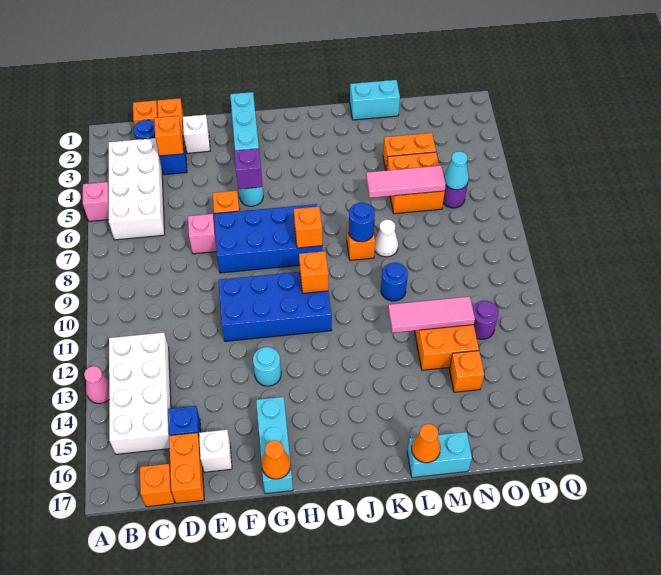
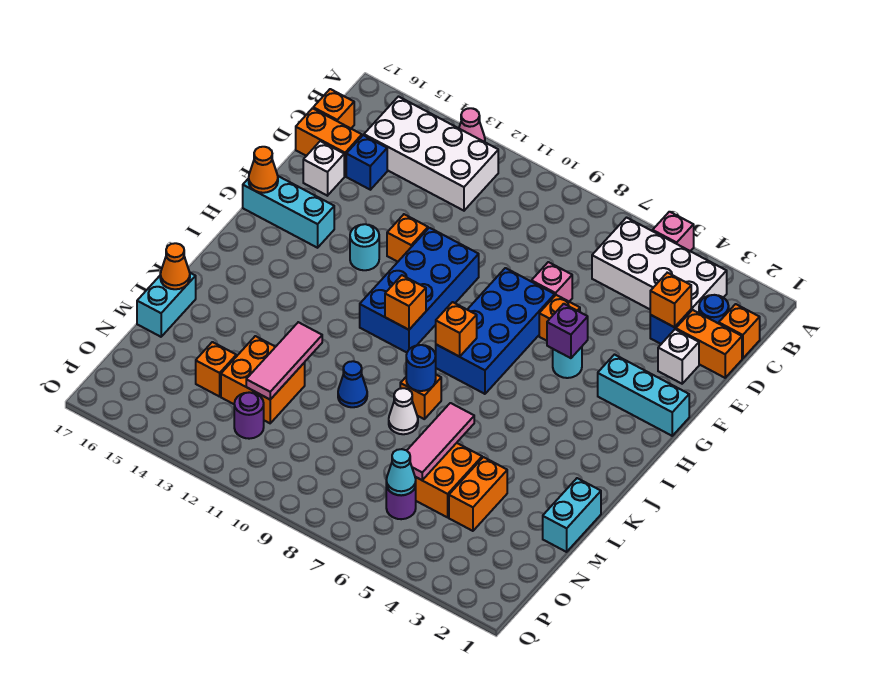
none -> orange 1x1 brick [387,214,428,262]
blue 1x1 round brick [381,263,408,301] -> blue 1x1 cone [338,361,367,407]

